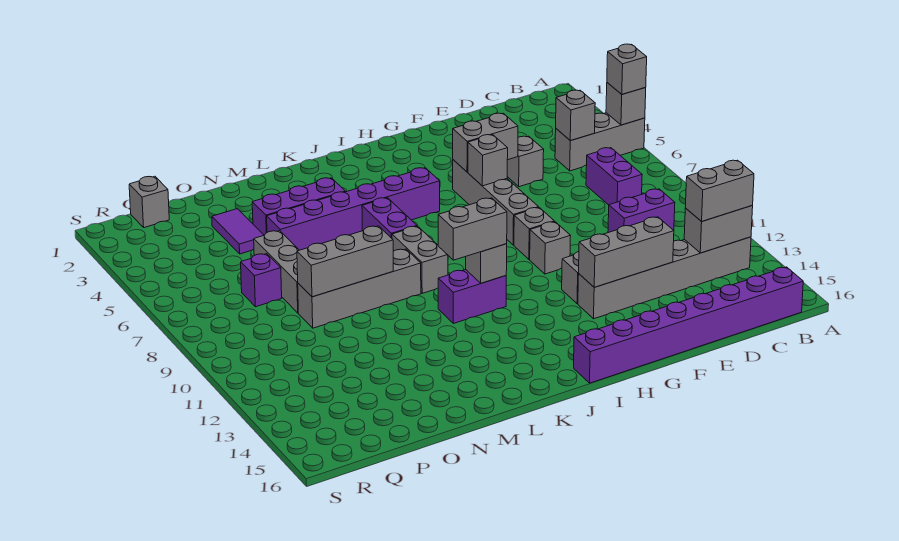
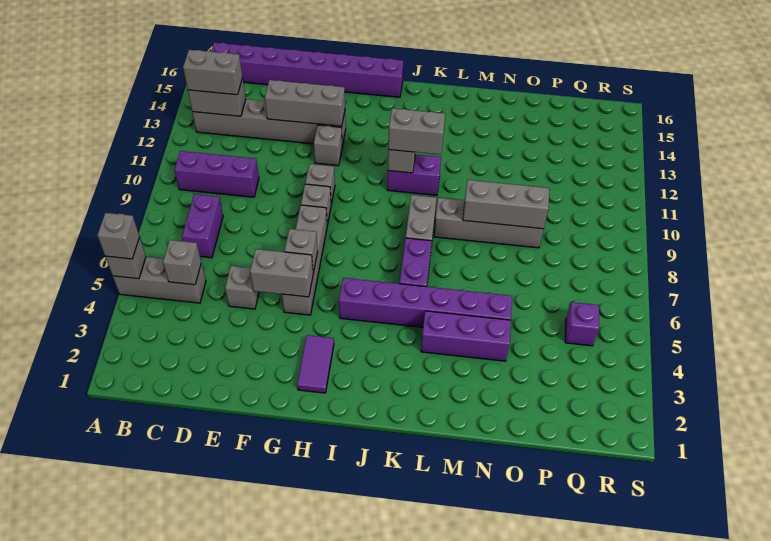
purple 1x2 brick [608,189,675,233] -> purple 1x3 brick [174,151,259,197]
purple 1x2 tile [212,209,264,254] -> purple 1x2 tile moved to [297,335,334,393]
grey 1x3 brick [254,231,299,313] -> none
purple 1x1 brick [241,254,282,307] -> purple 1x1 brick moved to [565,302,599,346]
grey 1x1 brick [129,176,169,228] -> none

